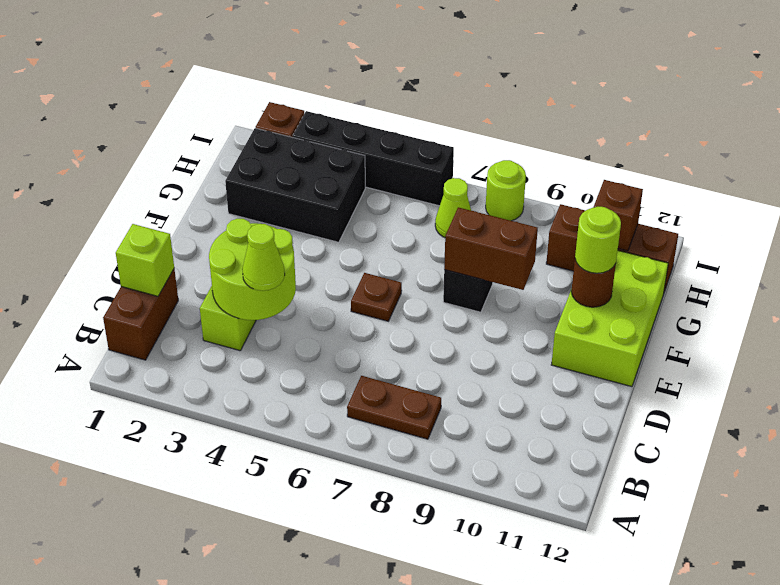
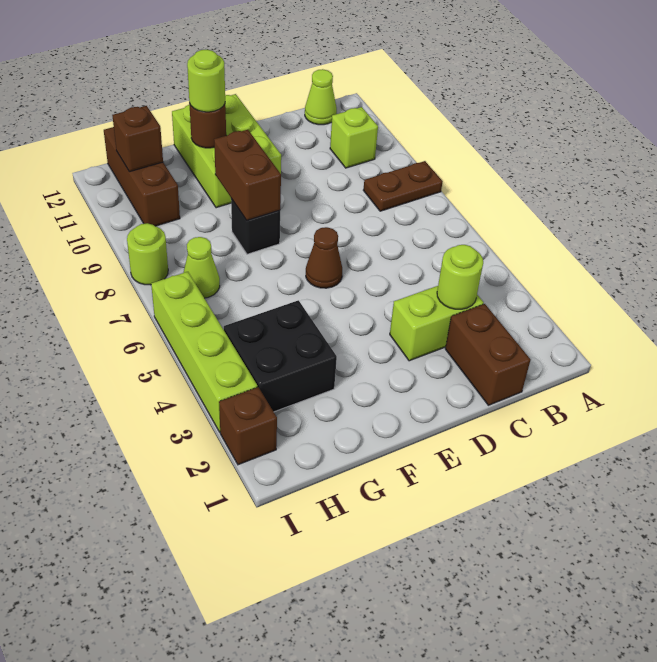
brown 1x2 brick [103,269,178,360] -> brown 1x2 brick turned to [445,304,530,405]
brown 1x2 plate [347,376,441,439] -> brown 1x2 plate turned to [363,161,443,211]
lime 1x1 brick [116,224,174,296] -> lime 1x1 brick moved to [330,107,378,168]
lime 2x2 round brick [209,219,296,320] -> lime 1x1 round brick [437,245,483,309]
lime 1x1 cone [242,224,285,291] -> lime 1x1 cone moved to [305,69,337,125]
brown 1x1 plate [351,273,402,321] -> brown 1x1 cone [306,227,342,288]
lime 2x3 brick [551,251,668,387] -> lime 2x3 brick turned to [172,94,281,208]
black 2x3 brick [225,128,365,242] -> black 2x2 brick [224,300,337,412]
black 1x4 brick [293,111,454,206] -> lime 1x4 brick [151,272,257,432]

